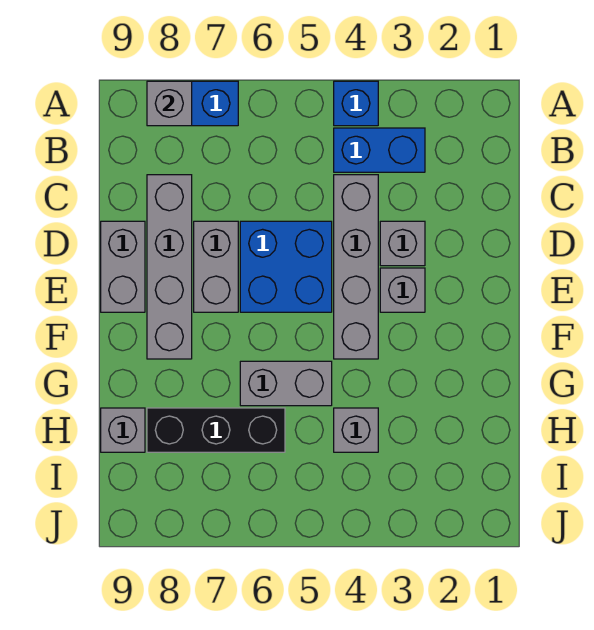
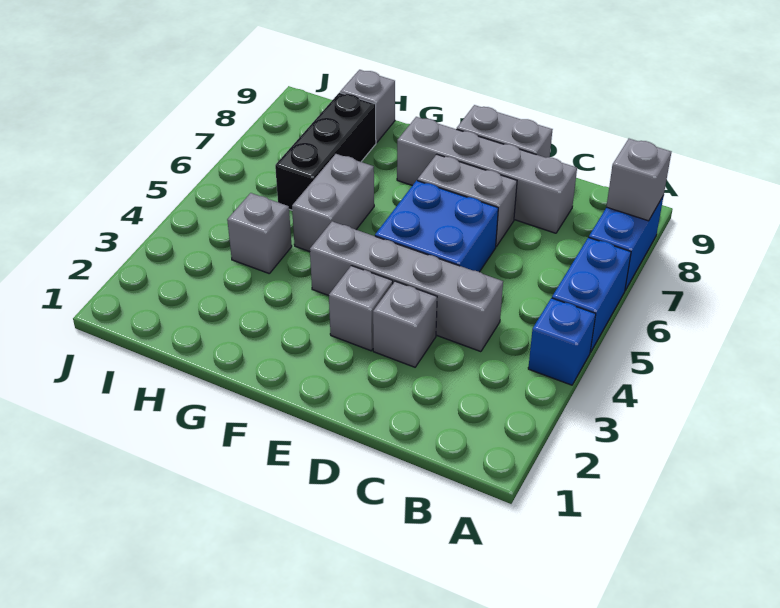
blue 1x2 brick [334,128,425,172] -> blue 1x2 brick moved to [552,237,631,352]

